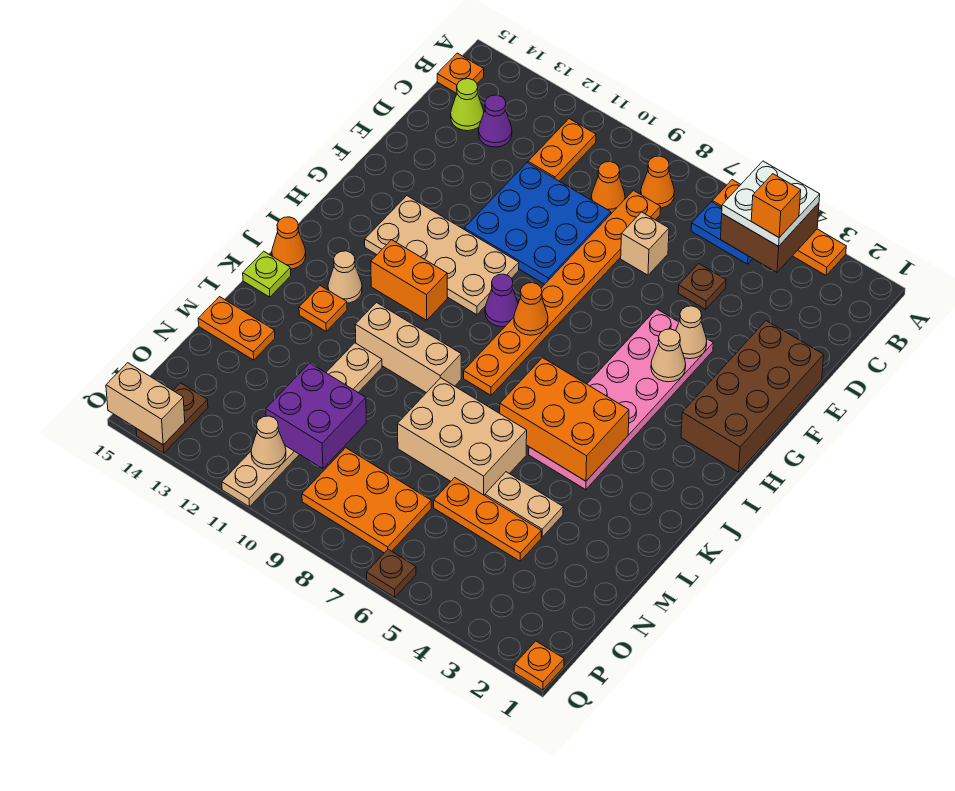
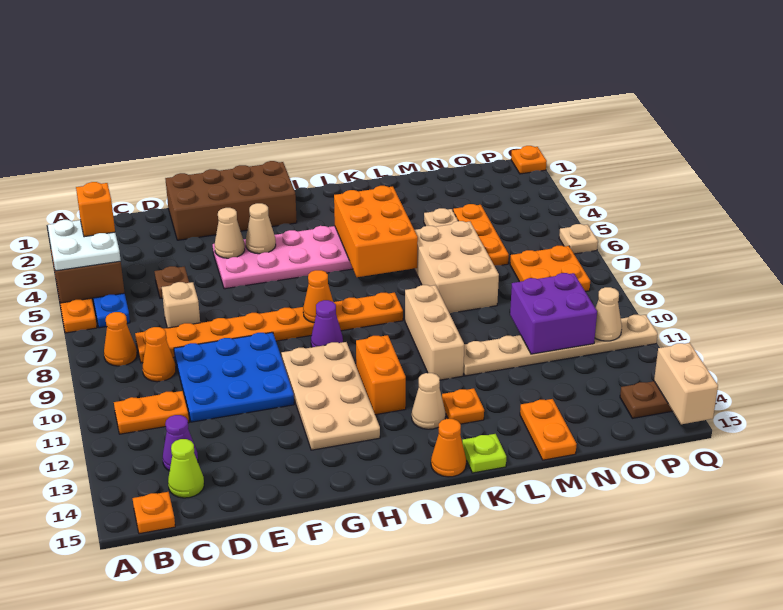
orange 2x3 plate [302,448,431,553] -> orange 2x2 plate [510,246,590,291]
brown 1x1 plate [367,549,416,597] -> tan 1x1 plate [559,224,598,254]

